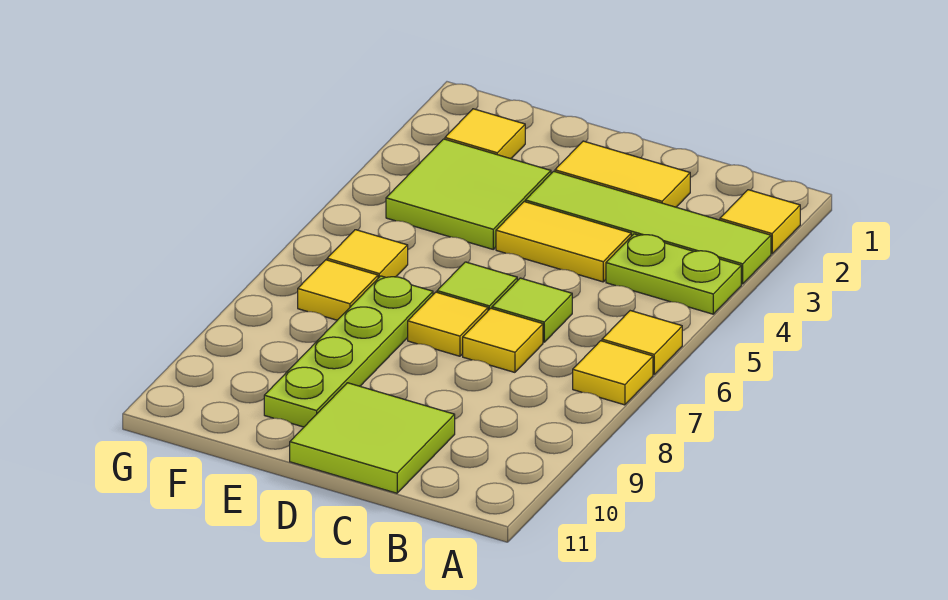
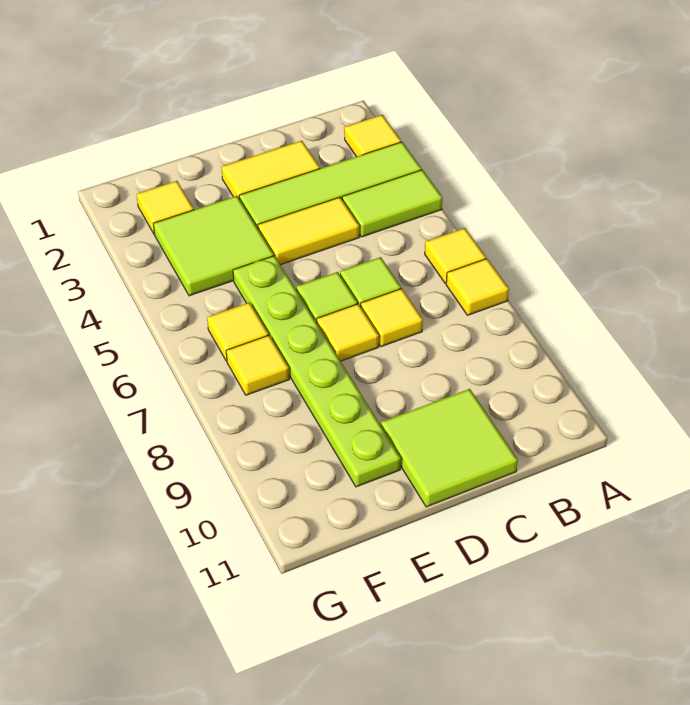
lime 1x2 plate [606,234,741,314] -> lime 1x2 tile [342,170,442,237]
lime 1x4 plate [264,276,433,427] -> lime 1x6 plate [233,256,401,487]

